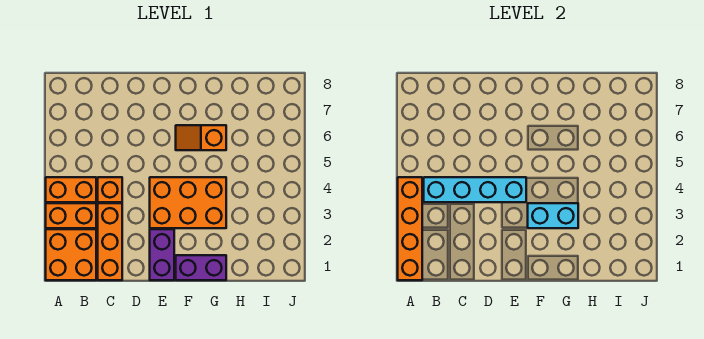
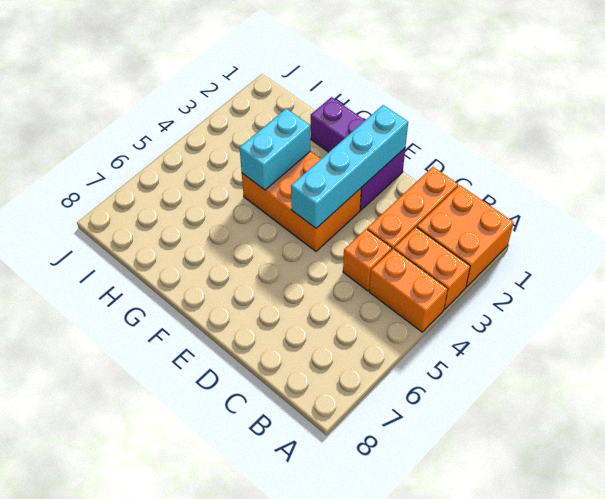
orange 1x4 brick [398,177,422,280] -> none
cyan 1x4 brick [424,177,526,202] -> cyan 1x4 brick turned to [291,105,408,228]
cyan 1x2 brick [528,203,578,228] -> cyan 1x2 brick turned to [240,108,310,190]
orange 1x2 slope [176,125,226,150] -> none

